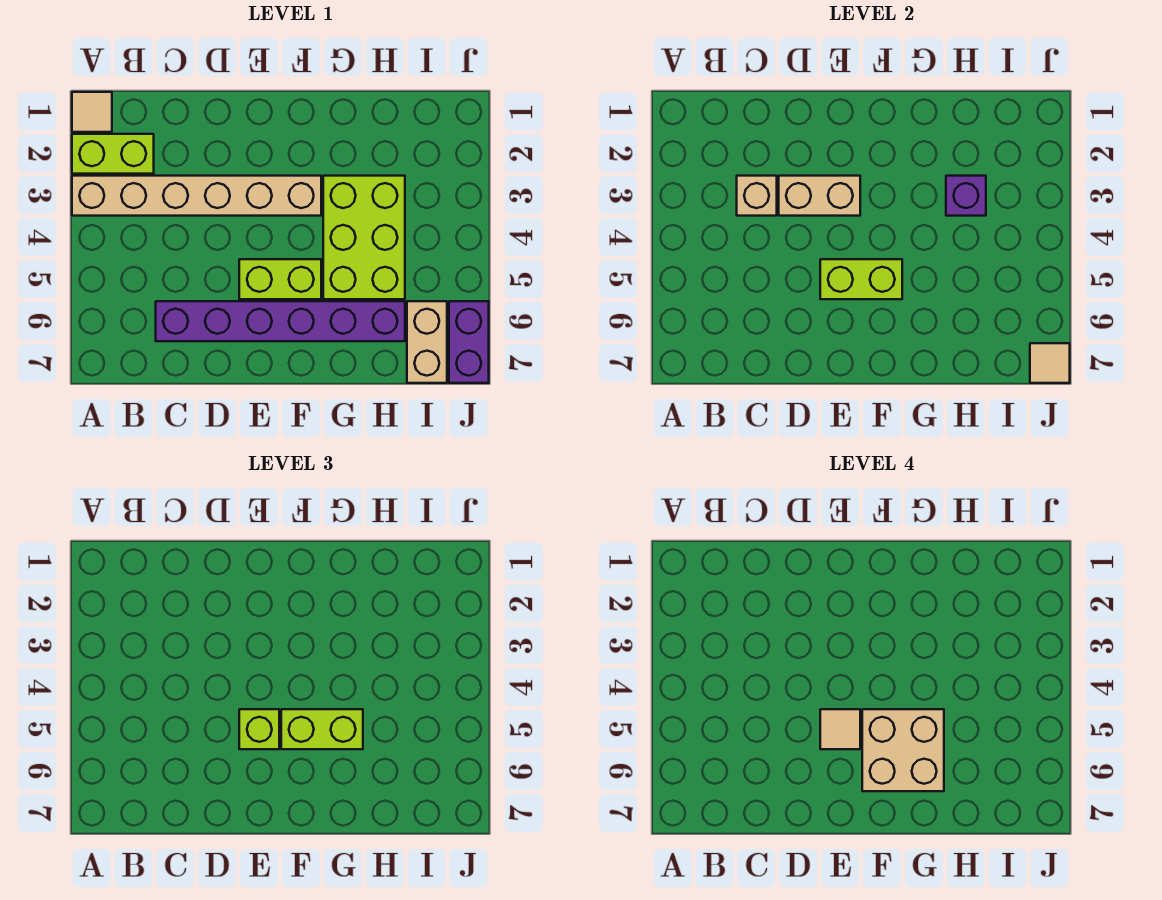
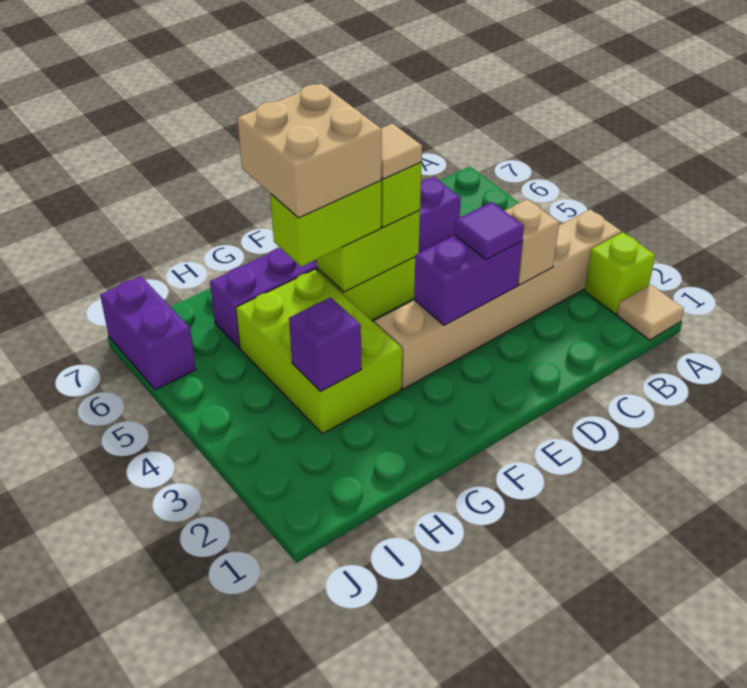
lime 1x2 brick [72,134,154,174] -> lime 1x1 brick [584,232,655,314]
tan 1x2 brick [779,176,860,216] -> purple 1x2 brick [414,236,522,325]
none -> purple 1x1 tile [455,202,524,260]
tan 1x2 brick [407,301,447,383] -> none
tan 1x1 tile [1030,343,1070,383] -> none

